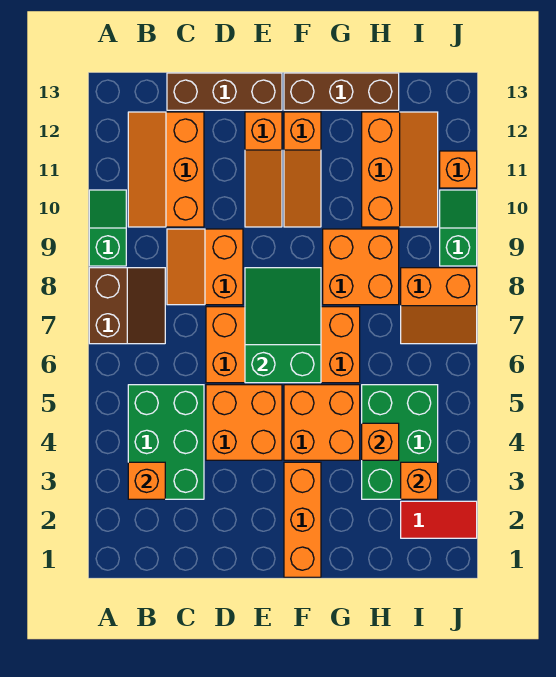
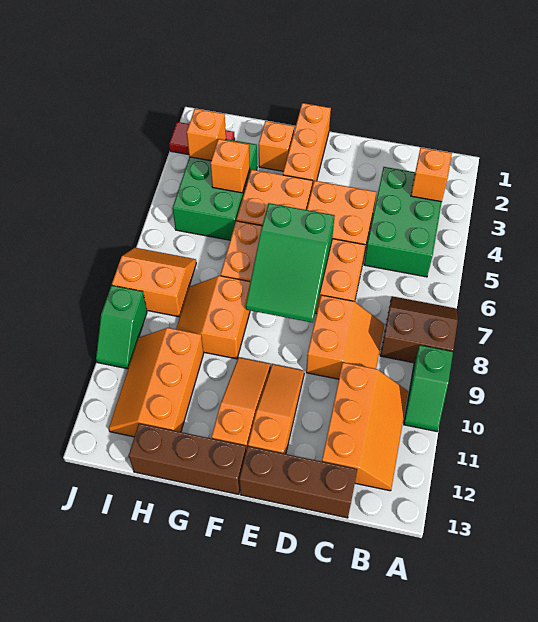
brown 2x2 slope [89,268,165,344] -> brown 2x2 slope turned to [380,296,458,363]
orange 2x2 brick [323,229,399,305] -> orange 2x2 slope [176,276,250,359]
orange 1x1 brick [440,151,477,188] -> orange 1x1 brick moved to [259,121,294,171]

